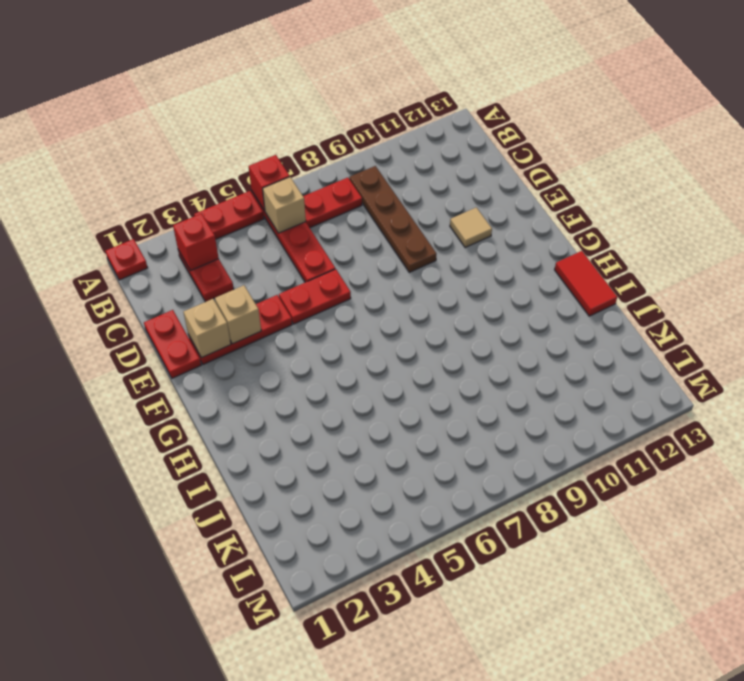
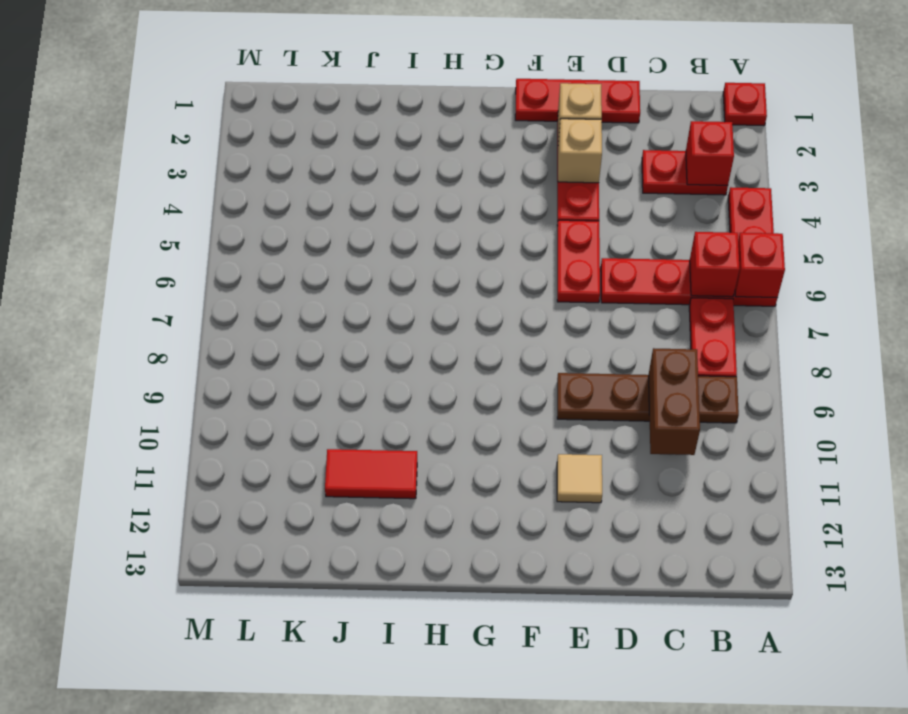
tan 1x1 brick [263,177,306,233] -> red 1x1 brick [690,232,740,297]
none -> brown 1x2 brick [649,348,700,455]
red 1x2 plate [144,310,201,378] -> red 1x3 plate [515,79,640,123]
red 1x2 tile [555,251,617,316] -> red 1x2 tile moved to [325,449,417,499]

